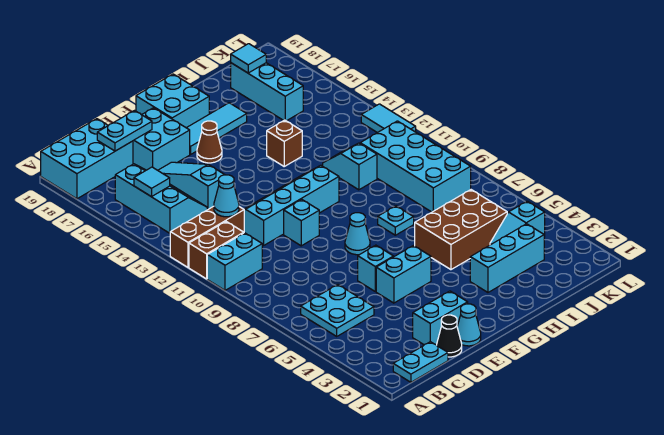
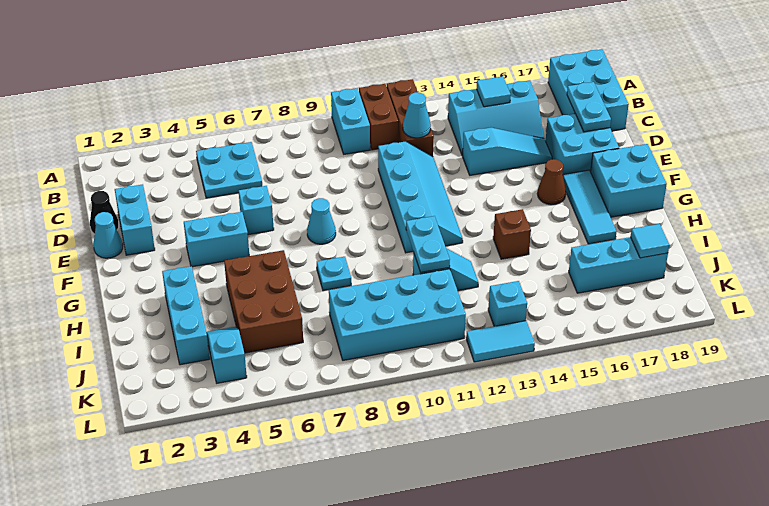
cyan 1x2 plate [393,342,448,382] -> cyan 1x2 plate moved to [406,216,450,272]
cyan 1x2 brick [376,246,431,303] -> cyan 1x2 brick turned to [184,212,249,267]
cyan 1x1 brick [284,199,319,246] -> cyan 1x1 brick moved to [488,281,527,326]

